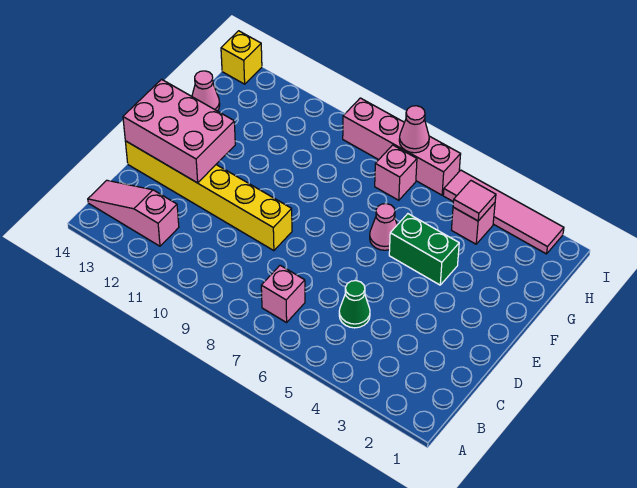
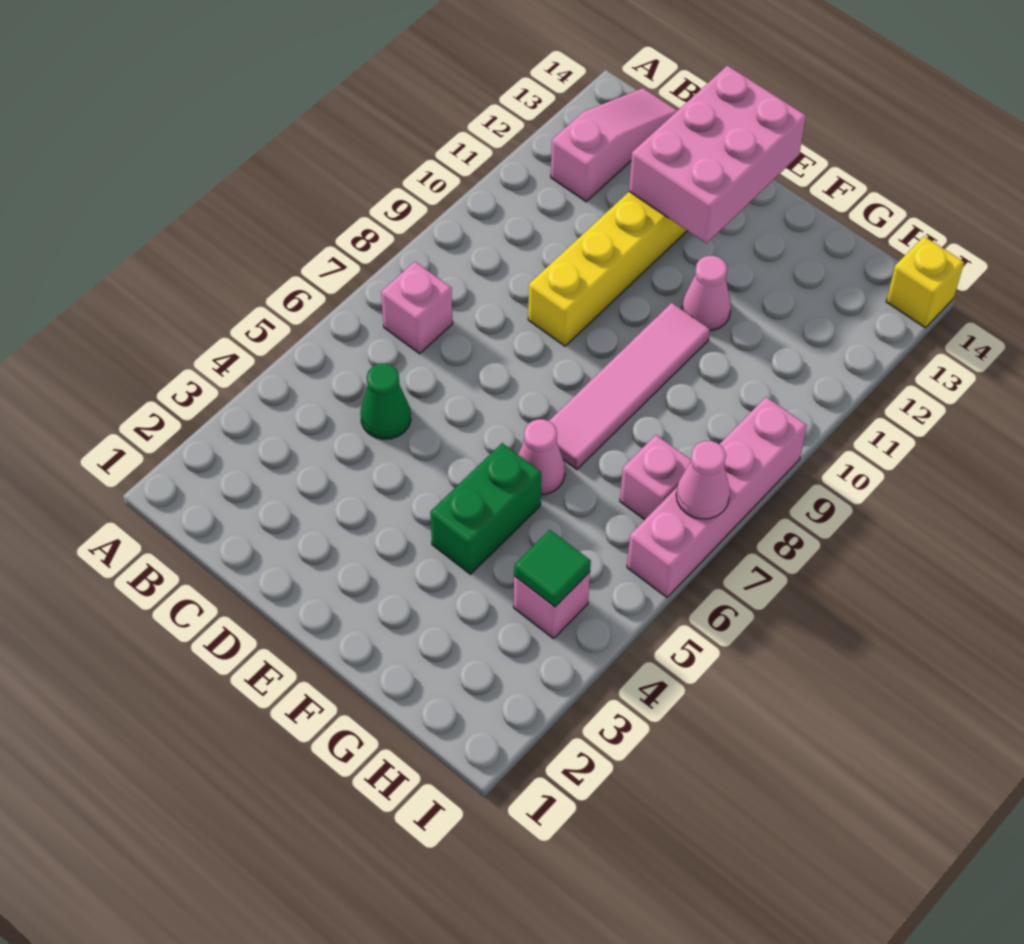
pink 1x1 cone [192,71,220,111] -> pink 1x1 cone moved to [682,256,731,331]
pink 1x1 tile [453,181,496,221] -> green 1x1 tile [514,530,591,607]
pink 1x4 tile [443,170,564,254] -> pink 1x4 tile moved to [549,303,710,470]

